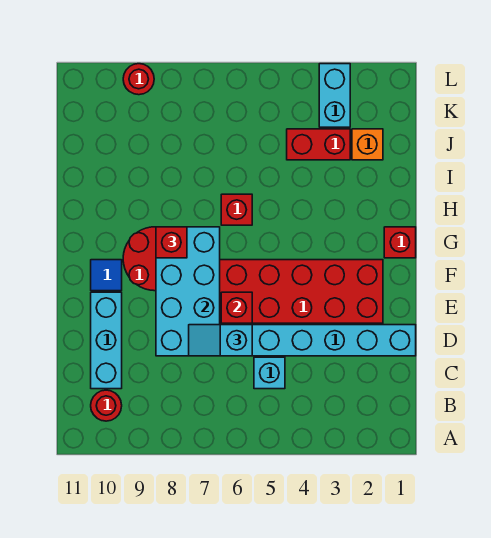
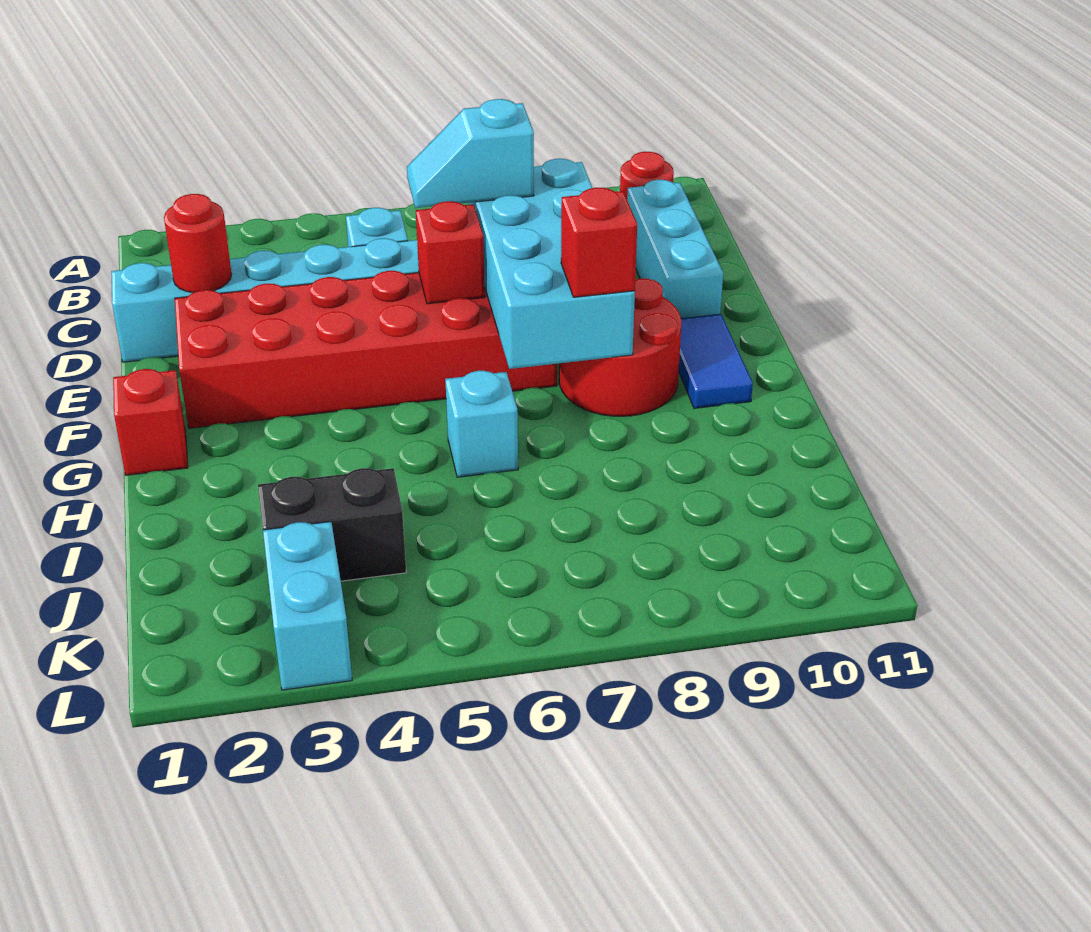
cyan 1x2 slope [189,325,252,356] -> cyan 1x2 slope turned to [407,99,534,208]
blue 1x1 tile [91,260,122,291] -> blue 1x2 tile [679,314,753,408]
red 1x1 brick [221,194,252,225] -> cyan 1x1 brick [445,371,518,477]
orange 1x1 brick [352,129,383,160] -> none
red 1x2 brick [287,129,350,160] -> black 1x2 brick [258,468,406,581]
red 1x1 round brick [123,64,154,95] -> red 1x1 round brick moved to [164,194,232,293]

